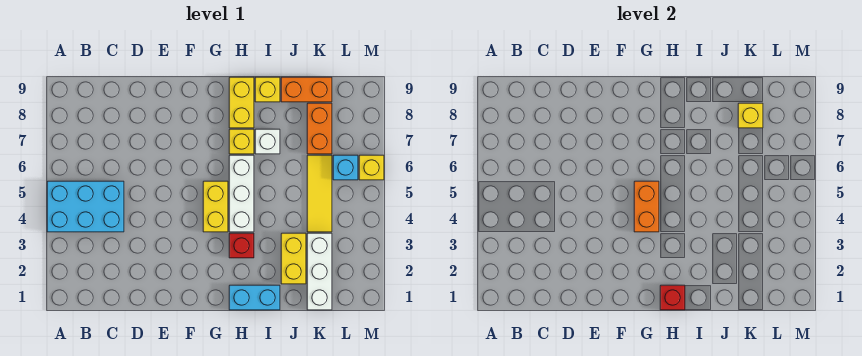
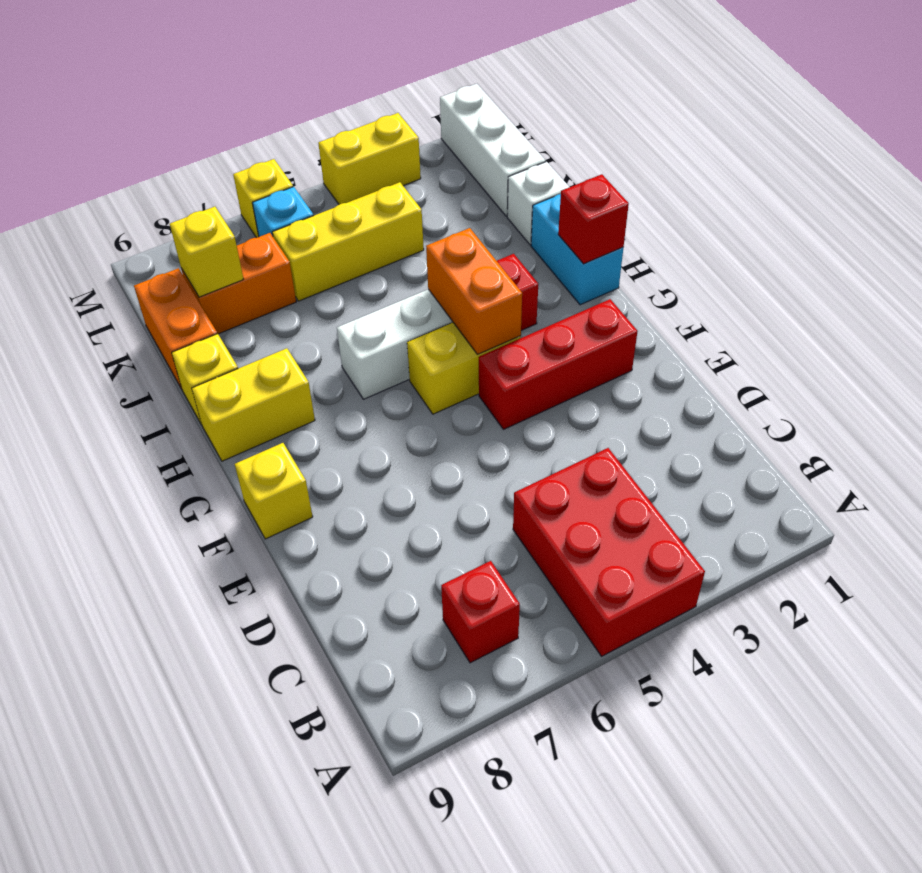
cyan 2x3 brick [47,181,124,232] -> red 2x3 brick [513,448,705,656]
none -> red 1x1 brick [441,561,520,663]
none -> red 1x3 brick [479,299,638,430]
orange 1x2 brick [634,181,659,232] -> orange 1x2 brick turned to [426,228,522,354]
yellow 1x1 brick [229,129,254,154] -> yellow 1x1 brick moved to [235,443,313,539]
white 1x1 brick [255,129,280,154] -> white 1x1 brick moved to [507,162,569,245]
yellow 1x2 brick [281,233,306,284] -> yellow 1x2 brick moved to [318,113,421,204]
white 1x3 brick [307,233,332,310] -> white 1x3 brick turned to [440,84,546,216]
yellow 1x3 tile [307,155,332,232] -> yellow 1x3 brick [272,182,424,301]

